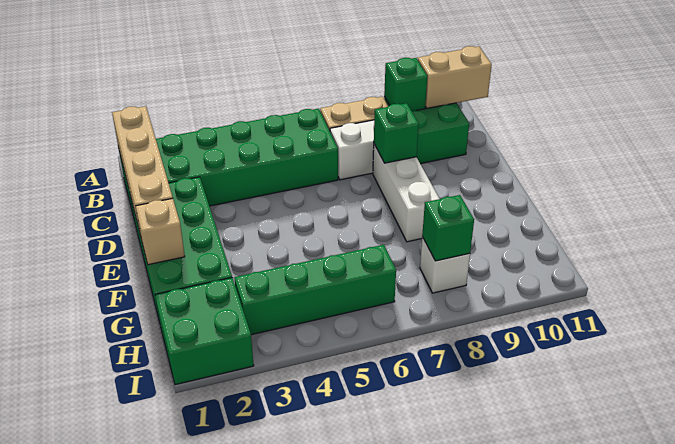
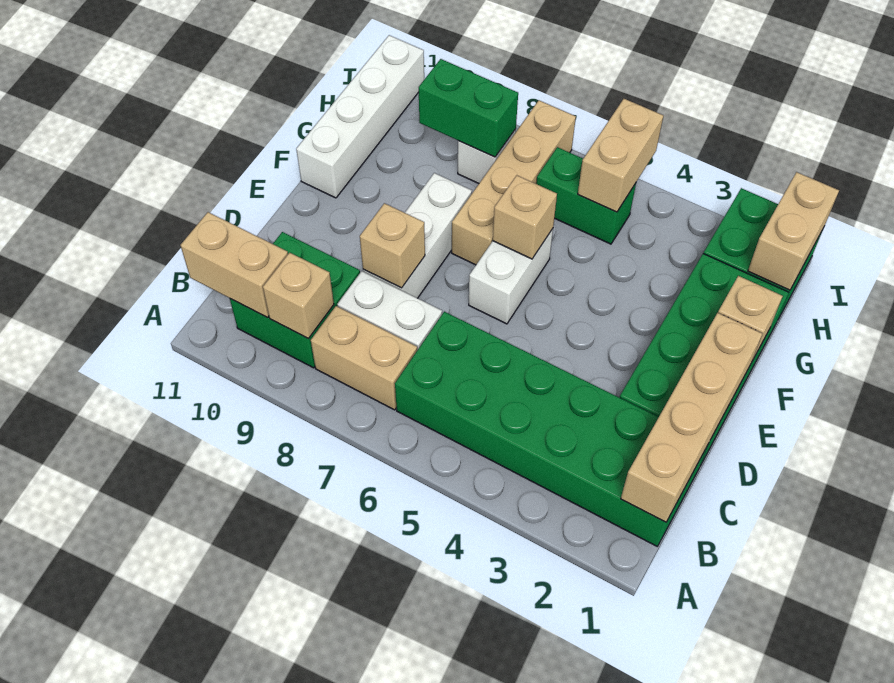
green 1x1 brick [384,58,427,111] -> tan 1x1 brick [263,253,334,338]
green 1x1 brick [374,103,419,163] -> tan 1x1 brick [360,203,425,288]
none -> white 1x2 brick [469,229,553,324]
none -> tan 1x1 brick [493,175,557,259]
none -> tan 1x4 brick [452,100,576,265]
none -> white 1x4 brick [296,35,424,198]
none -> tan 1x2 brick [748,172,839,290]
green 1x4 brick [234,245,396,335] -> green 1x2 brick [536,147,636,244]
none -> tan 1x2 brick [578,99,663,212]
green 1x1 brick [422,195,474,261] -> green 1x2 brick [419,59,518,157]

